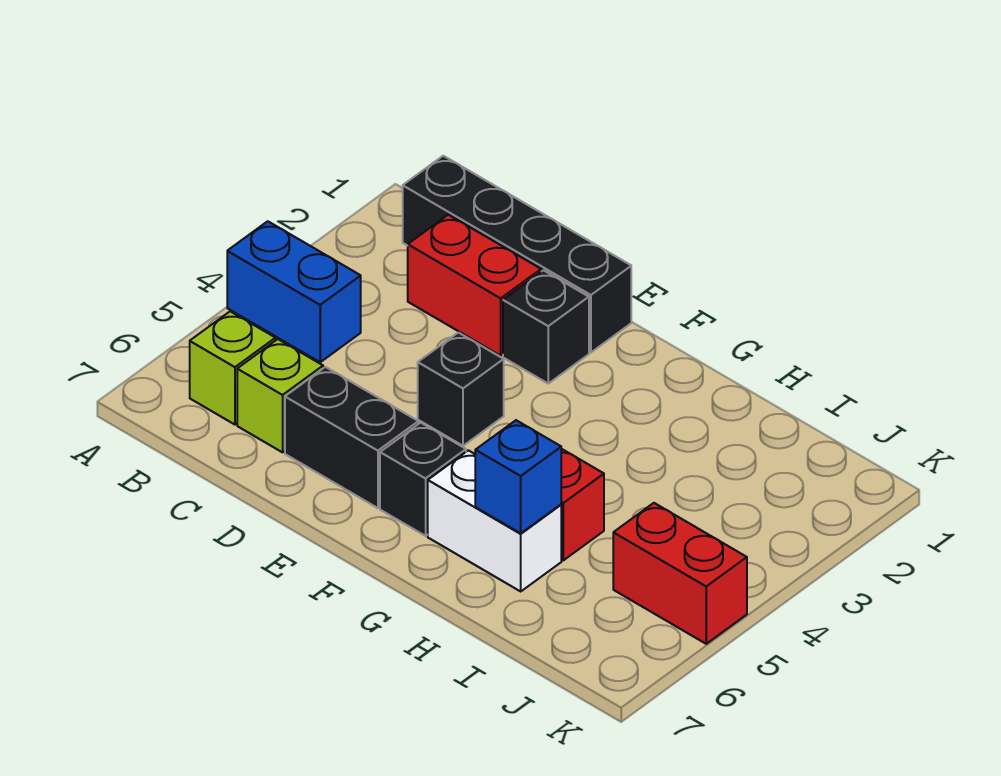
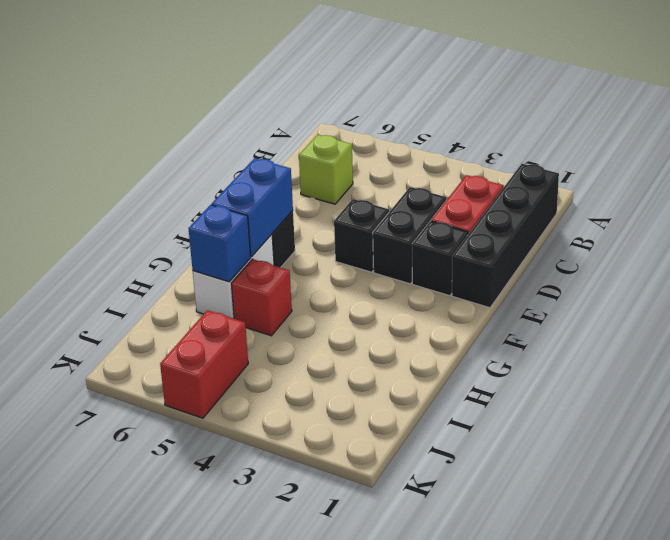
blue 1x2 brick [227,221,361,362] -> blue 1x2 brick moved to [212,158,293,257]
lime 1x1 brick [190,311,276,425] -> none
black 1x2 brick [285,367,418,508] -> black 1x2 brick moved to [373,187,447,284]

